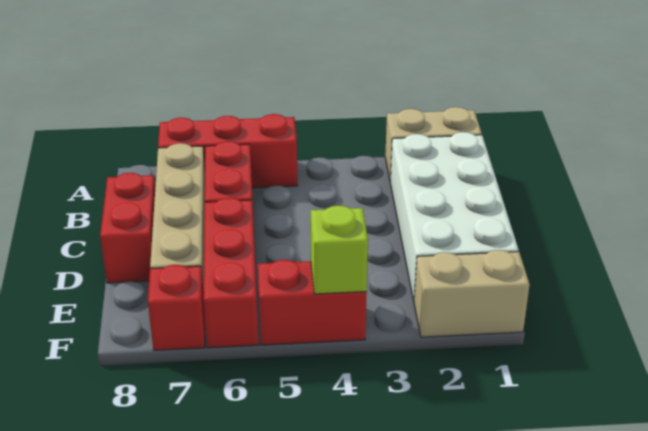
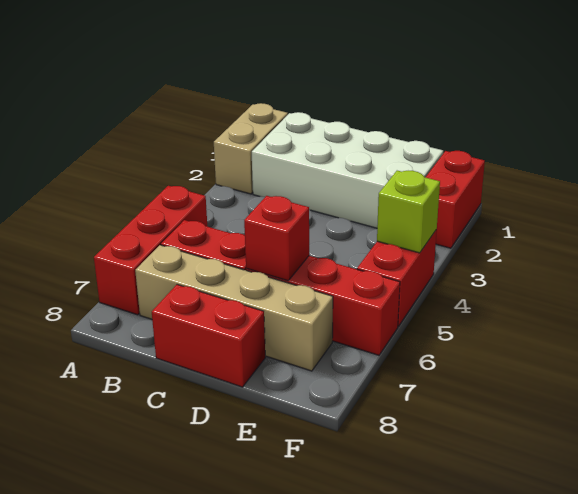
tan 1x2 brick [414,250,530,337] -> red 1x2 brick [426,151,485,248]
red 1x1 brick [148,265,205,350] -> red 1x1 brick moved to [244,196,309,281]

